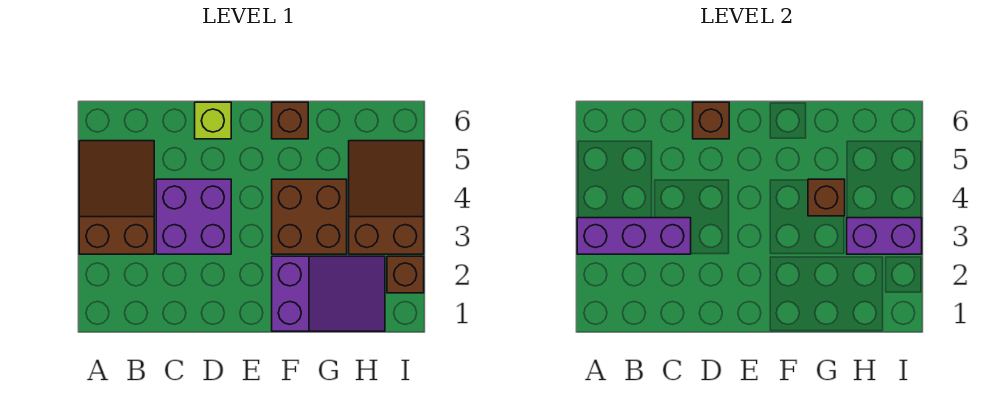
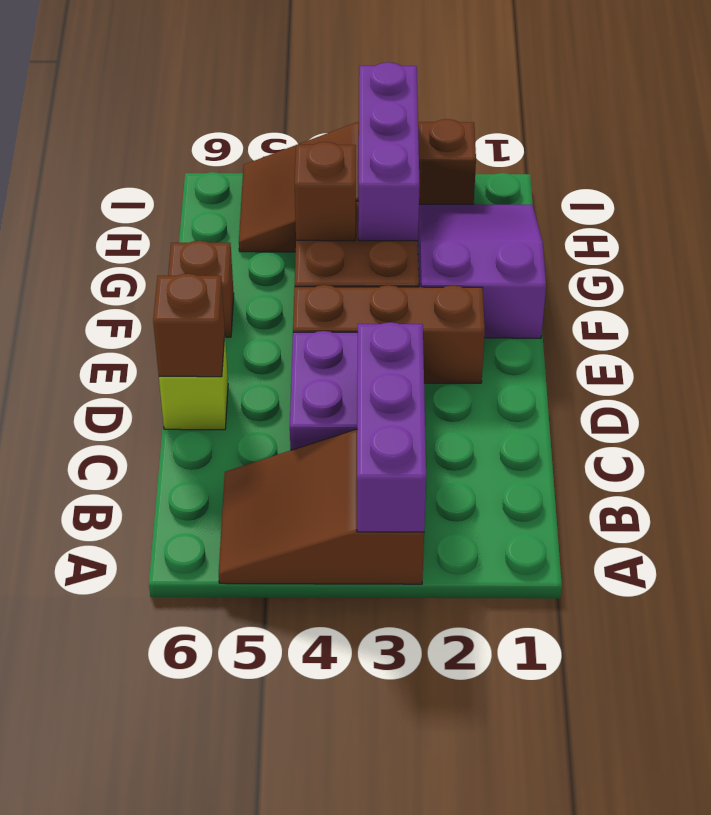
none -> brown 1x3 brick [293,285,485,383]
purple 1x2 brick [847,218,922,254] -> purple 1x3 brick [358,62,420,241]

